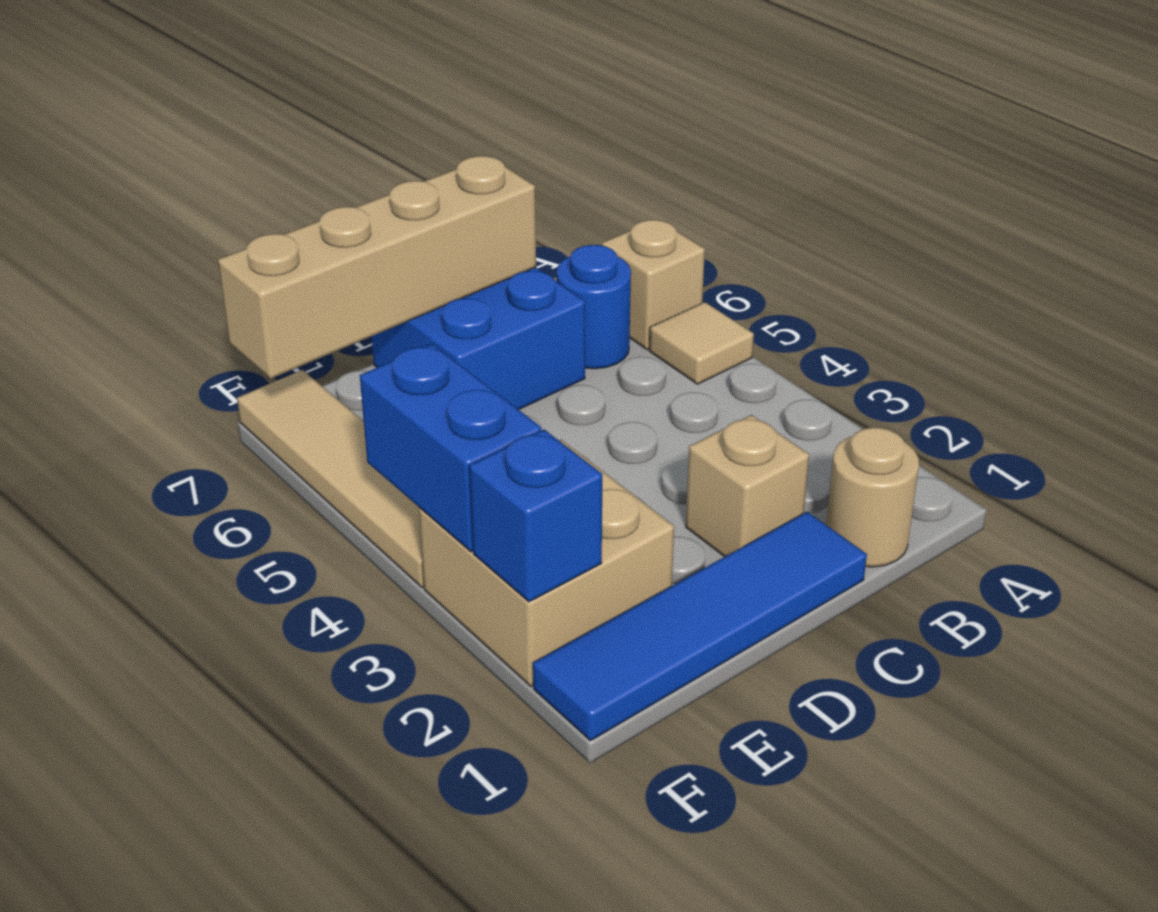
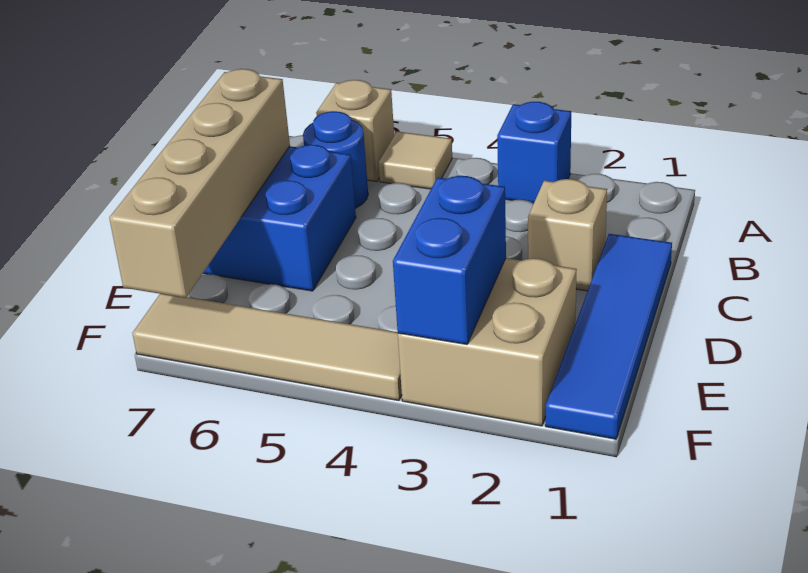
tan 1x1 round brick [826,428,919,567] -> none
blue 1x1 brick [470,430,602,602] -> blue 1x1 brick moved to [497,102,571,203]
blue 1x2 brick [360,344,541,552] -> blue 1x2 brick turned to [393,176,506,344]

